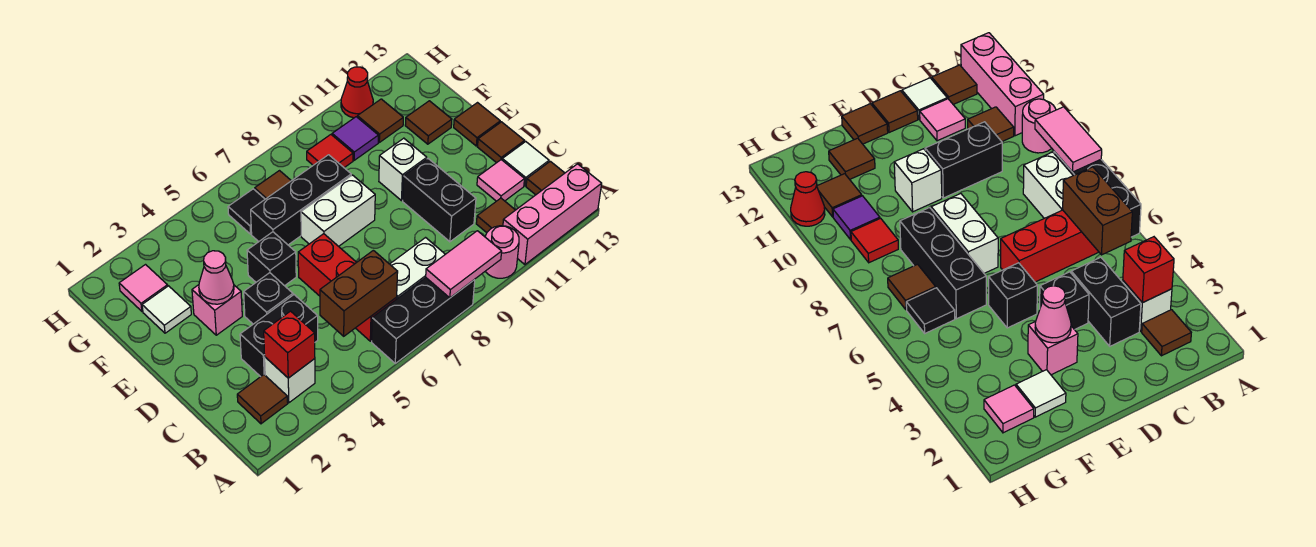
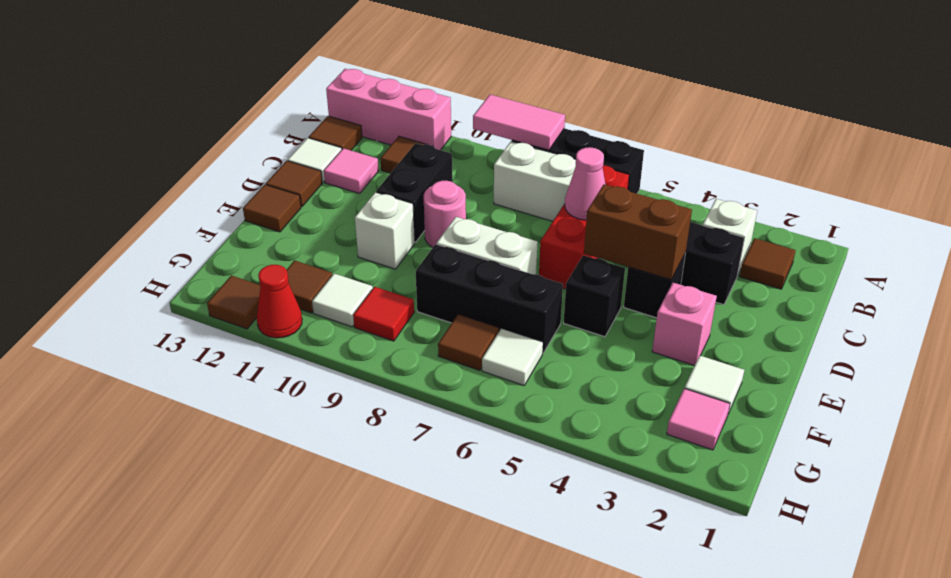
pink 1x1 round brick [485,226,519,278] -> pink 1x1 round brick moved to [424,181,466,247]
red 1x1 brick [264,311,315,378] -> none
brown 1x2 brick [320,250,398,336] -> brown 1x2 brick moved to [584,184,692,280]
pink 1x1 cone [199,251,234,304] -> pink 1x1 cone moved to [565,147,605,220]
brown 1x1 tile [405,101,452,144] -> brown 1x1 tile moved to [207,275,260,329]
black 1x1 tile [228,189,265,234] -> white 1x1 tile [482,328,543,385]
purple 1x1 tile [332,117,378,160] -> white 1x1 tile [312,274,373,327]

